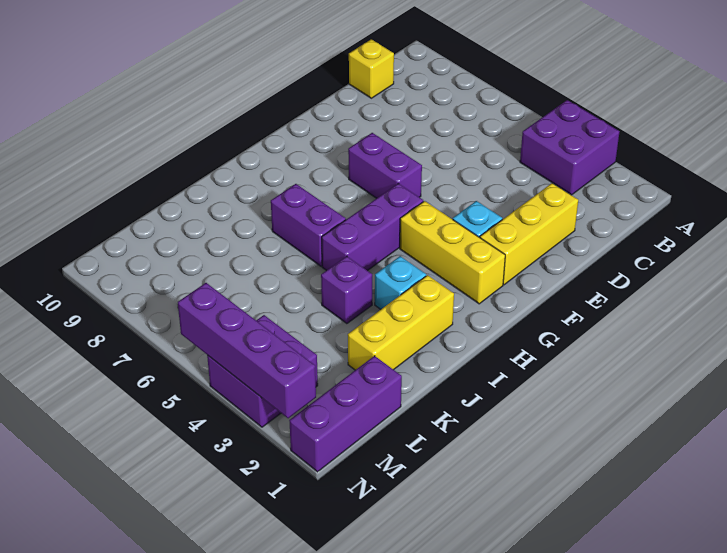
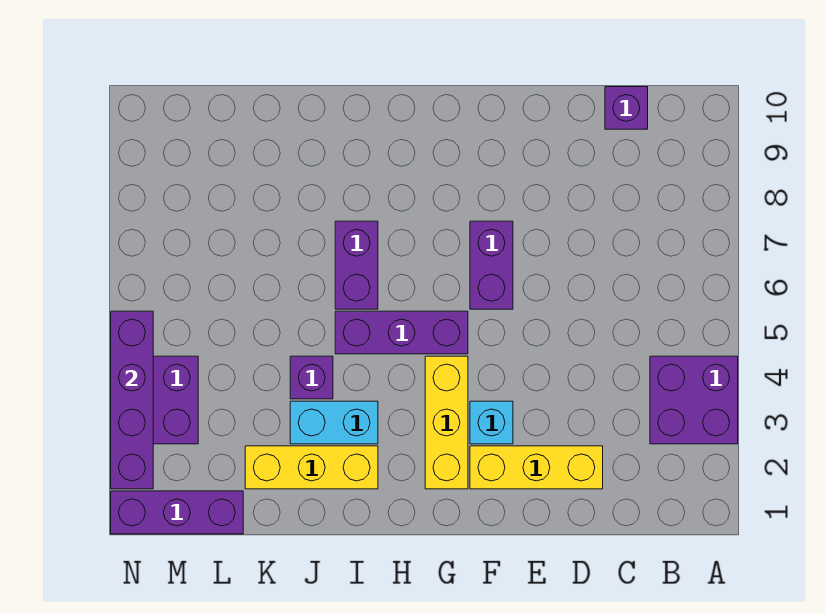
yellow 1x1 brick [349,39,394,98] -> purple 1x1 brick [605,87,648,129]
cyan 1x1 brick [375,256,426,310] -> cyan 1x2 brick [290,401,378,444]

